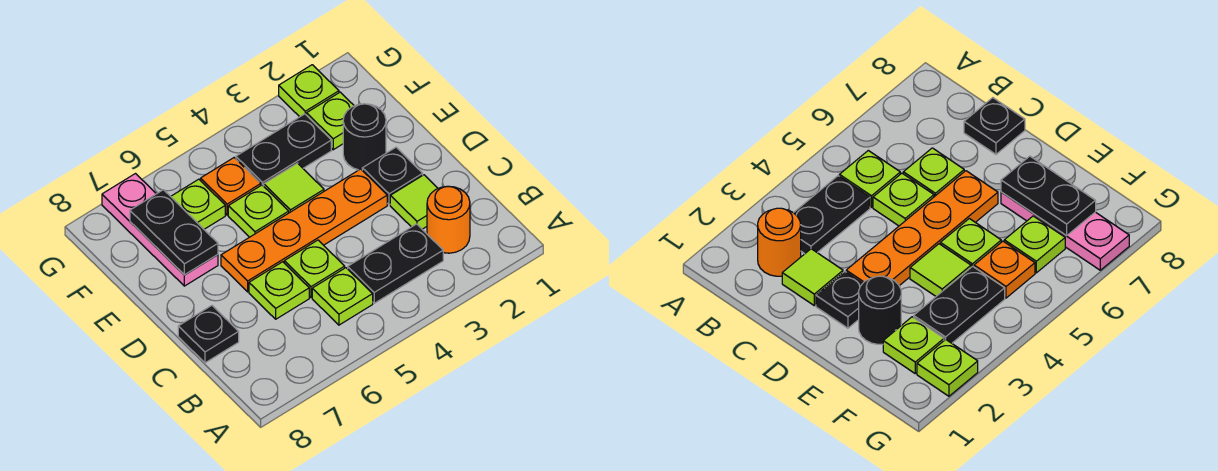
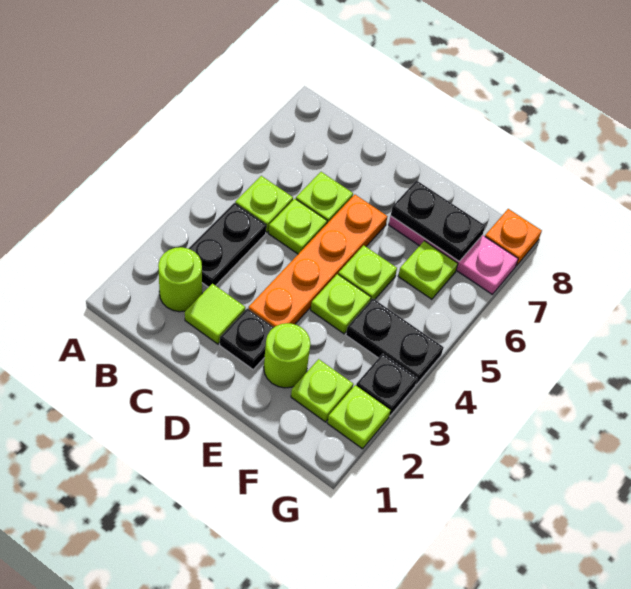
orange 1x1 round brick [427,186,470,253] -> lime 1x1 round brick [158,247,202,312]
black 1x1 plate [178,306,239,363] -> black 1x1 plate moved to [356,354,417,416]
black 1x1 round brick [343,104,386,170] -> lime 1x1 round brick [264,323,310,388]
lime 1x1 tile [264,163,324,213] -> lime 1x1 plate [311,274,371,334]
black 1x2 plate [236,114,331,186] -> black 1x2 plate turned to [346,299,444,385]
orange 1x1 plate [201,158,261,215] -> orange 1x1 plate moved to [485,209,542,266]

